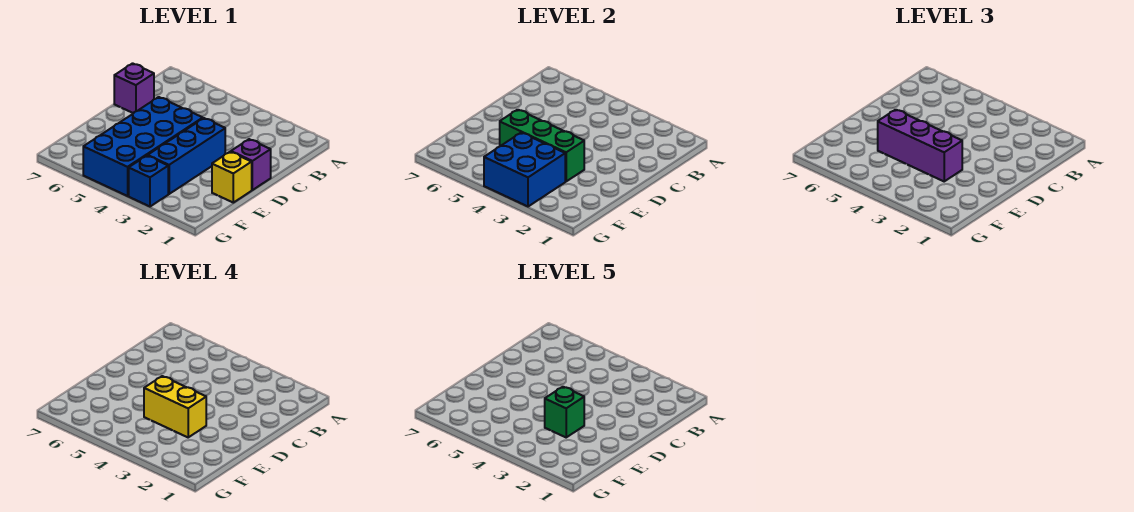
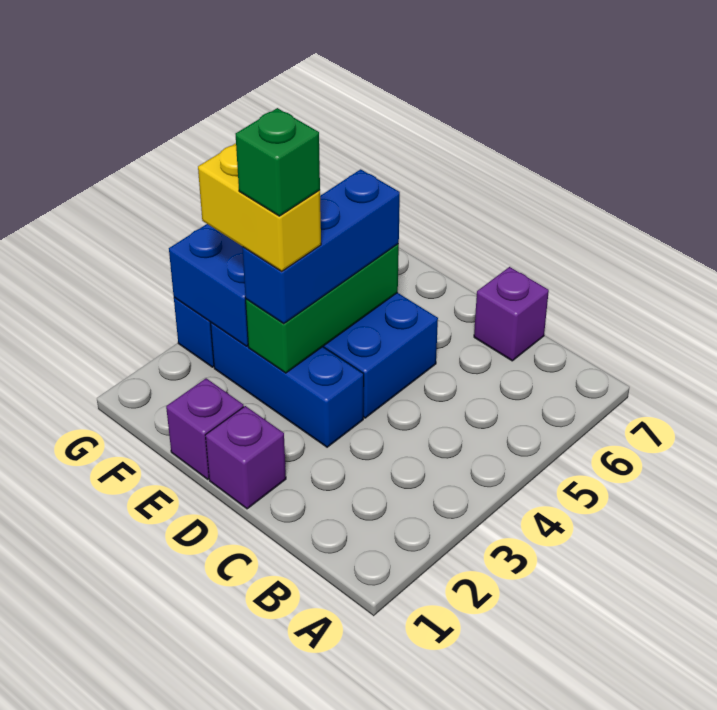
yellow 1x1 brick [212,152,252,203] -> purple 1x1 brick [166,378,244,479]
purple 1x3 brick [878,110,962,181] -> blue 1x3 brick [242,169,400,324]
yellow 1x2 brick [144,376,206,437] -> yellow 1x2 brick turned to [198,143,321,272]

